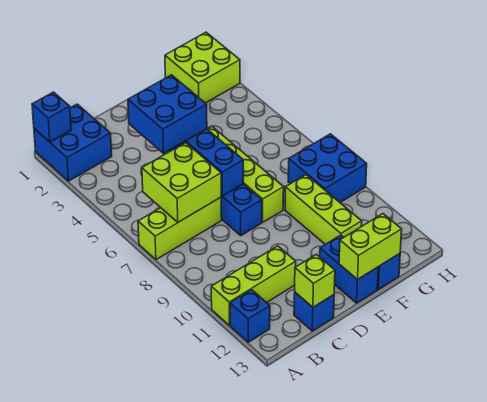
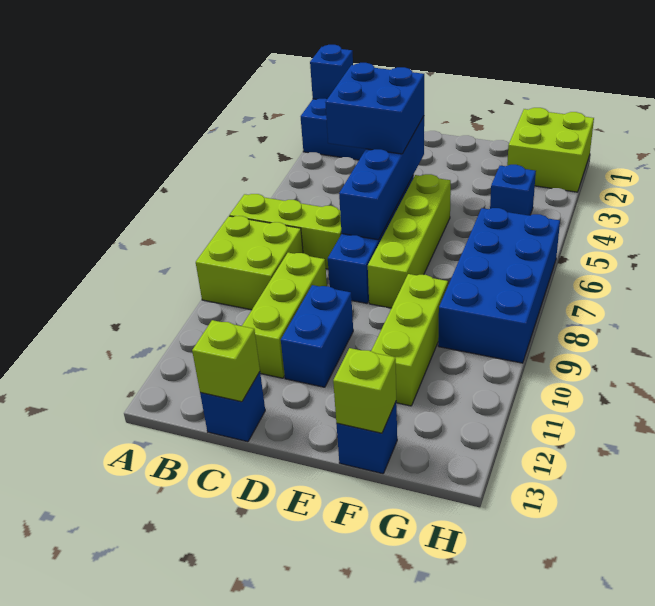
lime 1x3 brick [211,246,296,325] -> lime 1x3 brick turned to [242,253,327,378]
blue 1x1 brick [230,290,270,342] -> blue 1x1 brick moved to [490,165,536,216]
lime 2x2 brick [142,143,221,222] -> lime 2x2 brick moved to [196,216,303,310]
blue 1x2 brick [320,235,378,303] -> blue 1x2 brick moved to [281,285,353,387]
lime 1x2 brick [339,214,402,280] -> lime 1x1 brick [333,348,396,433]
blue 2x2 brick [288,134,367,202] -> blue 2x4 brick [438,208,560,363]

